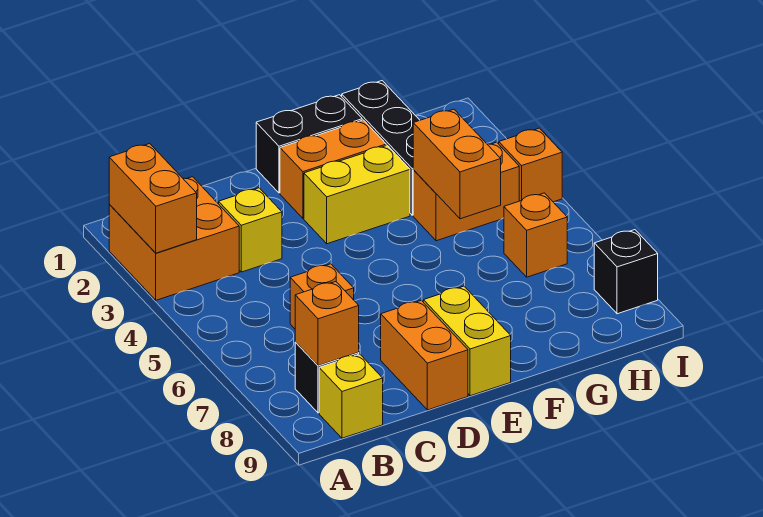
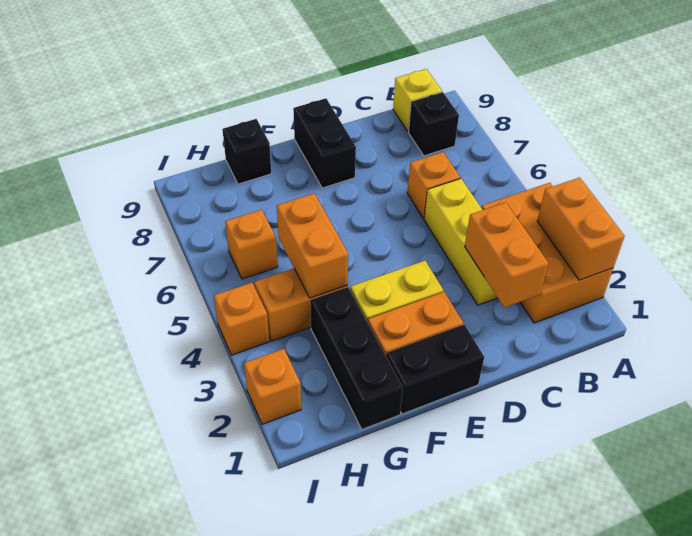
orange 2x2 brick [109,177,239,300] -> orange 2x3 brick [481,183,613,323]
orange 1x1 brick [295,282,359,366] -> orange 1x1 brick moved to [244,349,301,424]
yellow 1x1 brick [219,188,282,272] -> yellow 1x3 brick [424,179,498,305]
orange 1x2 brick [381,300,468,410] -> orange 1x2 brick moved to [465,202,549,307]
yellow 1x2 brick [423,286,511,396] -> black 1x2 brick [293,98,356,188]
black 1x1 brick [594,230,658,314] -> black 1x1 brick moved to [222,119,271,184]

